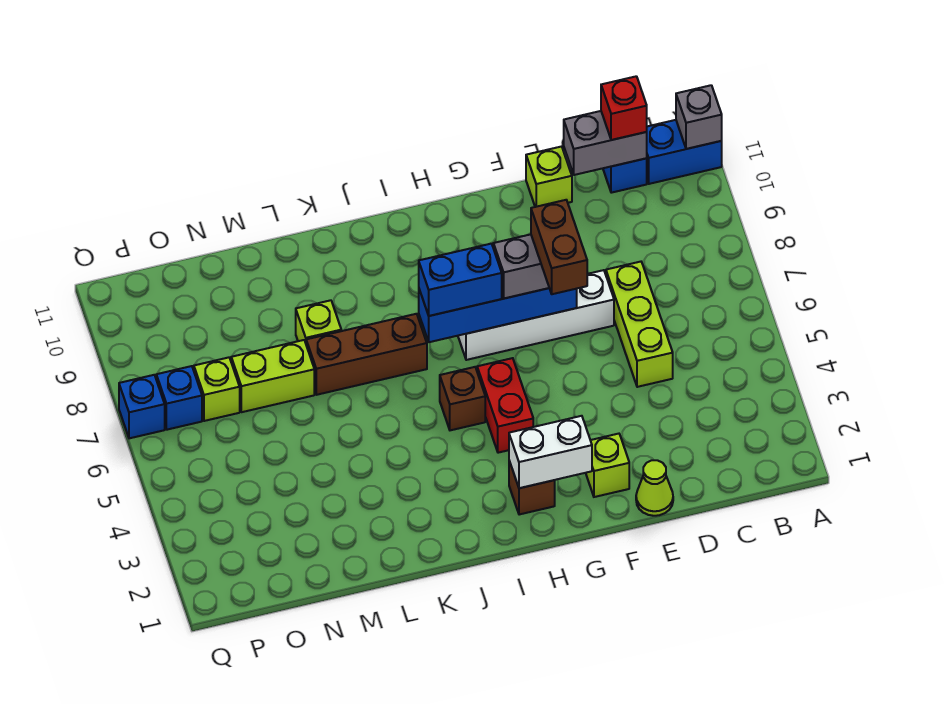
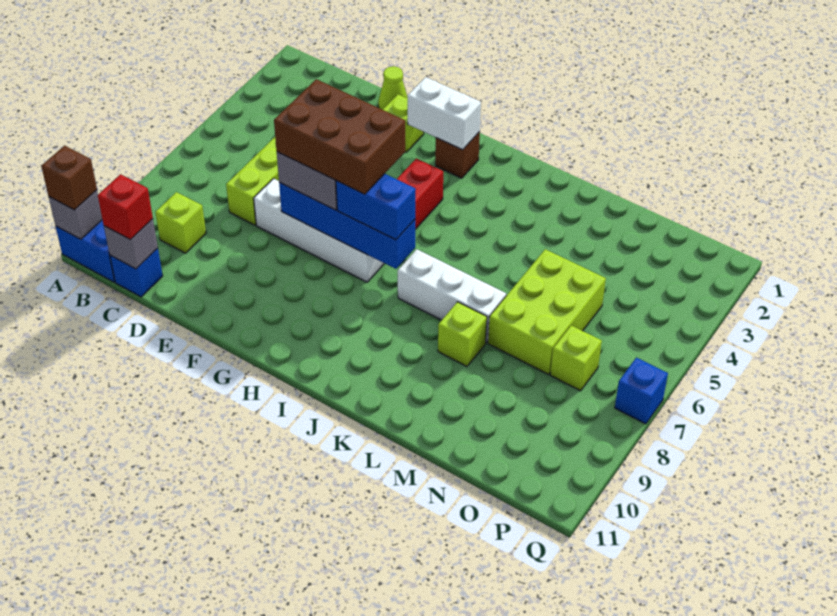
grey 1x2 brick [564,111,647,175] -> grey 1x1 brick [104,219,158,269]
lime 1x1 brick [526,146,572,207] -> lime 1x1 brick moved to [155,192,206,253]
brown 1x2 brick [531,200,587,294] -> brown 2x3 brick [274,79,405,194]
brown 1x1 brick [440,367,485,430] -> brown 1x1 brick moved to [41,146,97,210]
brown 1x3 brick [306,314,427,395] -> white 1x3 brick [398,249,506,343]
lime 1x2 brick [231,340,314,412] -> lime 2x3 brick [488,249,606,374]
blue 1x1 brick [156,366,202,430] -> none

